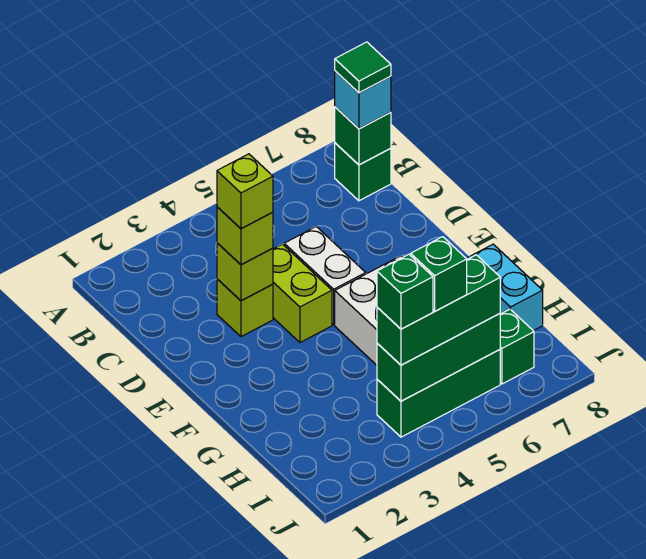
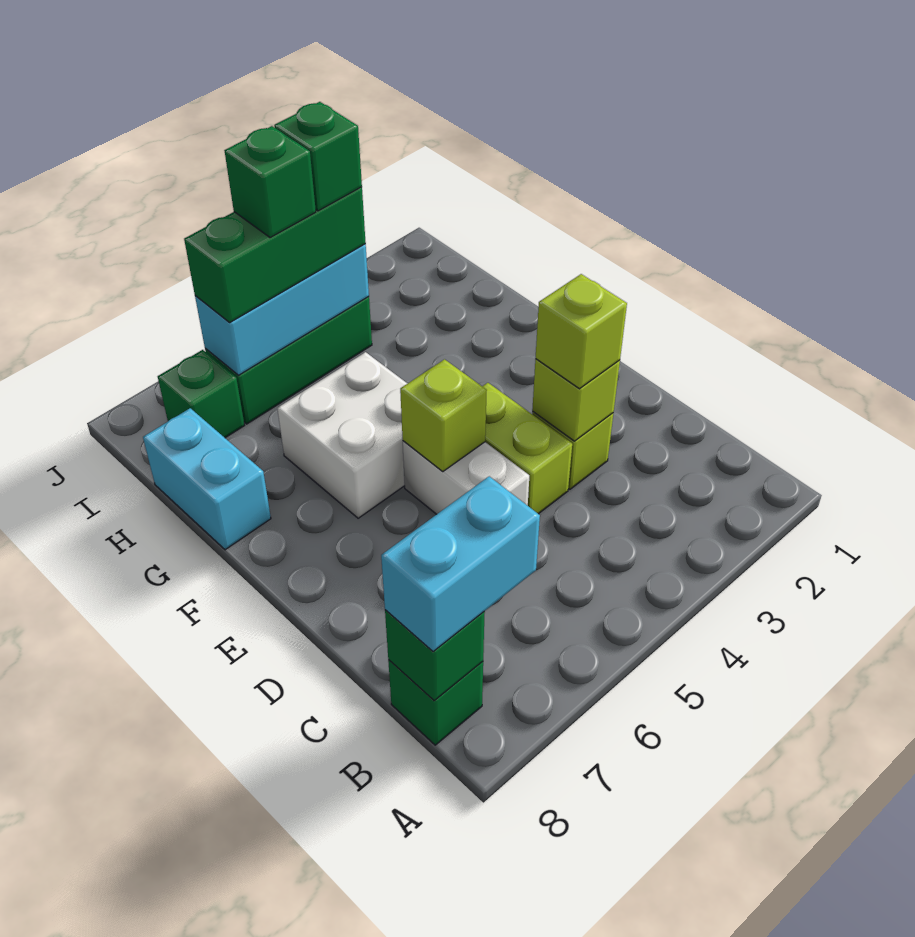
cyan 1x1 brick [335,71,391,129] -> cyan 1x2 brick [381,476,540,652]
green 1x1 tile [335,42,391,93] -> none
lime 1x1 brick [217,154,273,228] -> lime 1x1 brick moved to [400,359,487,471]
green 1x3 brick [377,314,500,401] -> cyan 1x3 brick [195,244,369,375]

